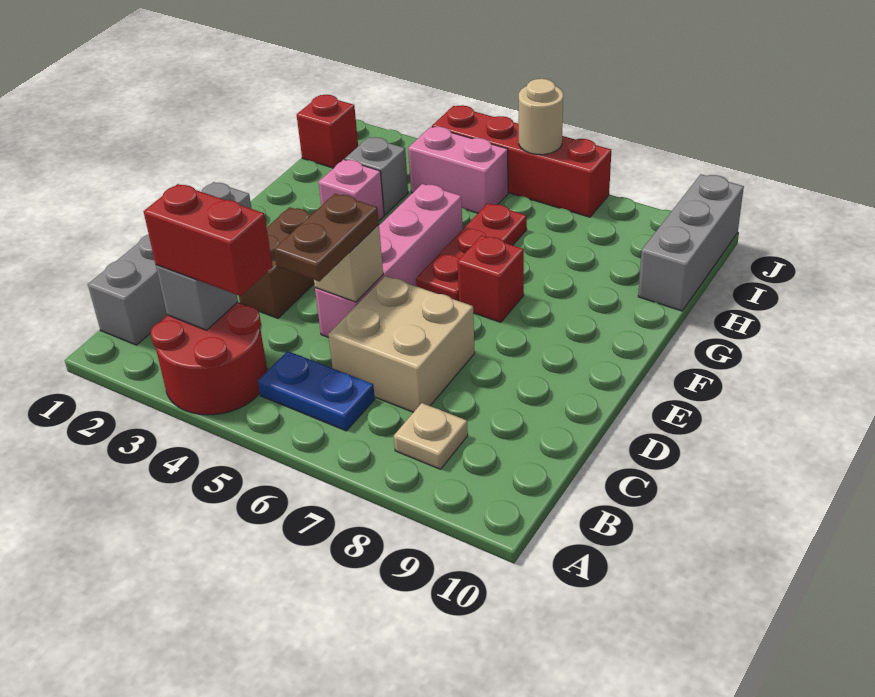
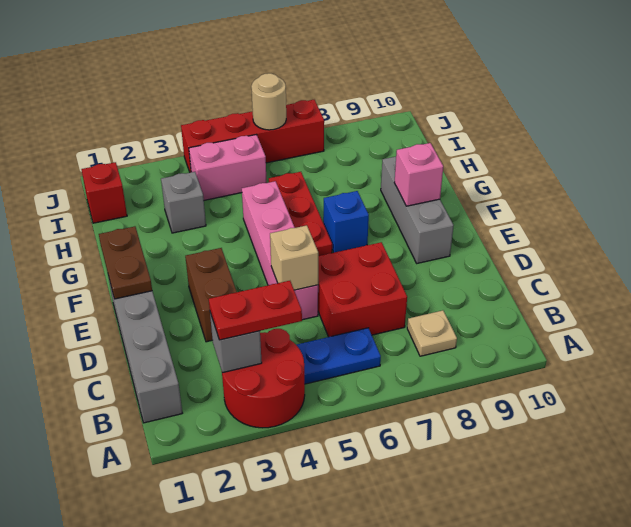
red 1x2 brick [144,184,273,296] -> red 1x2 plate [209,281,302,340]
brown 1x2 plate [274,194,379,281] -> brown 1x2 plate moved to [99,226,152,299]
tan 2x2 brick [328,276,475,412] -> red 2x2 brick [318,242,407,337]
red 1x1 brick [457,235,524,322] -> blue 1x1 brick [323,191,369,253]
pink 1x1 brick [319,160,384,221] -> pink 1x1 brick moved to [394,143,443,206]
grey 1x3 brick [638,174,744,311] -> grey 1x3 brick moved to [381,157,454,263]

